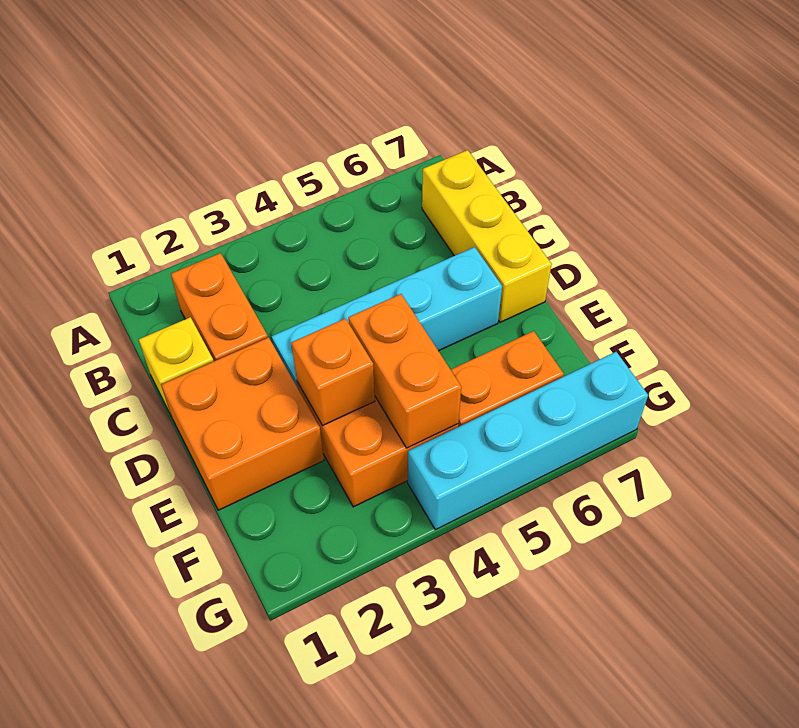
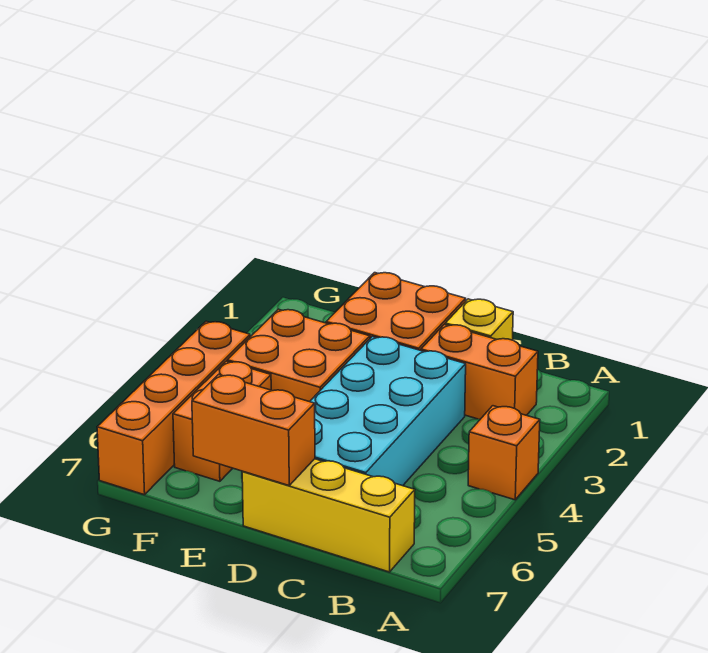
cyan 1x4 brick [271,247,502,388] -> cyan 2x4 brick [310,337,466,486]
orange 1x1 brick [291,319,375,426] -> orange 1x1 brick moved to [468,406,540,500]
orange 1x2 brick [348,294,461,448] -> orange 1x2 brick moved to [192,375,315,485]
cyan 1x4 brick [408,352,648,530] -> orange 1x4 brick [97,321,250,495]

